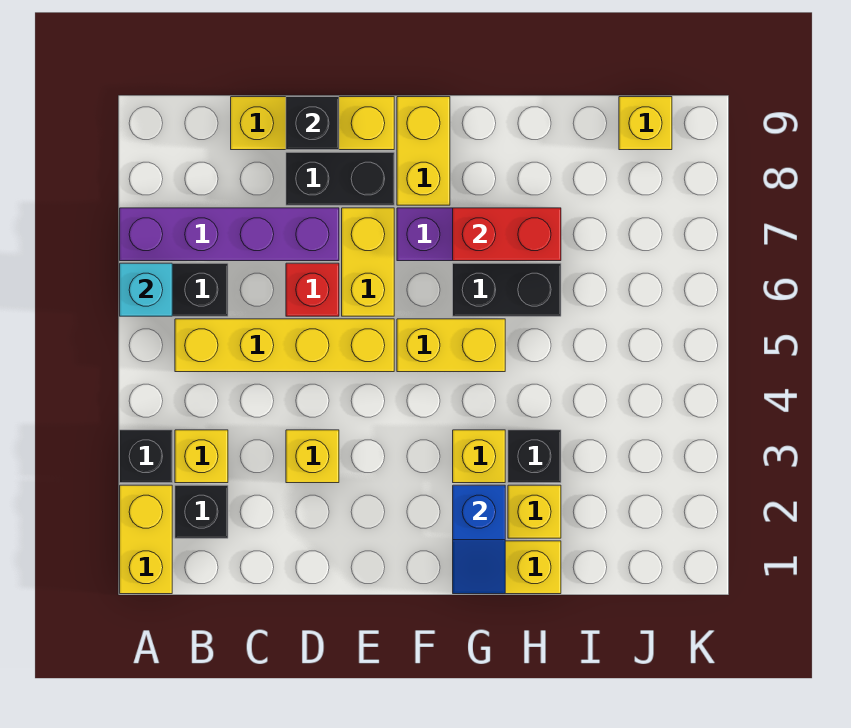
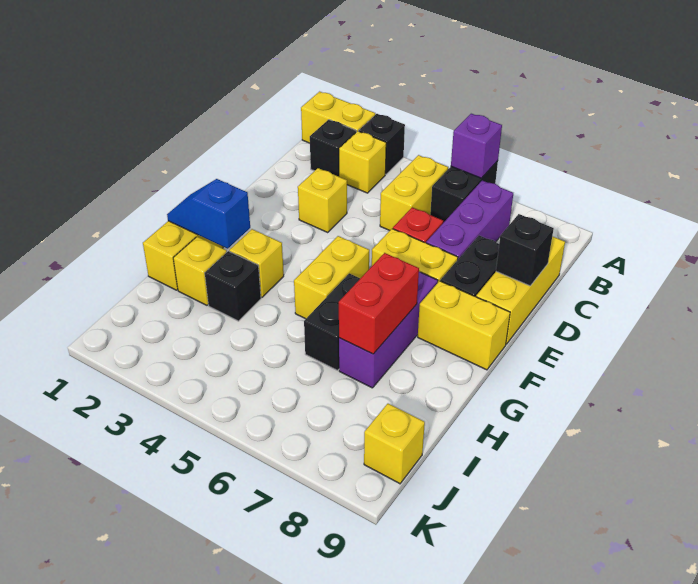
cyan 1x1 brick [120,263,172,316] -> purple 1x1 brick [451,114,502,178]
purple 1x4 brick [120,208,339,261] -> purple 1x3 brick [426,180,513,259]
yellow 1x4 brick [175,319,394,372] -> yellow 1x2 brick [380,155,448,230]

